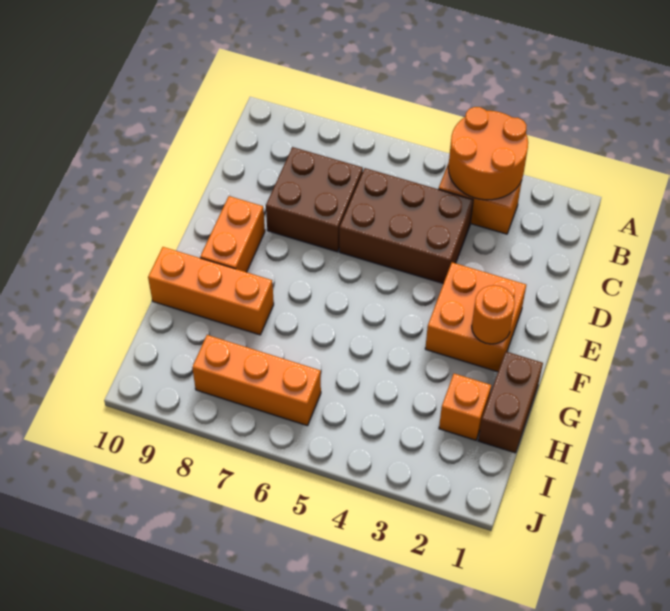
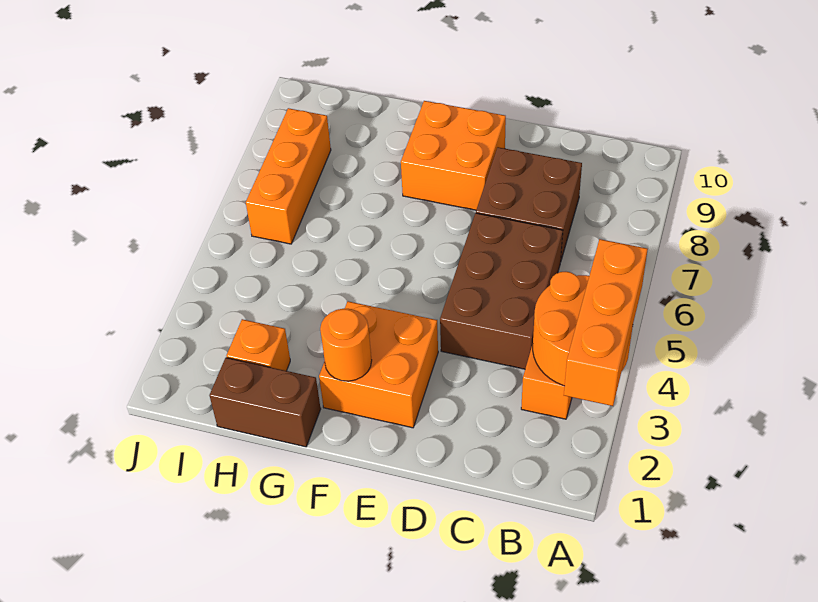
orange 1x2 brick [200,196,265,272] -> orange 2x2 brick [401,101,506,210]
orange 1x3 brick [148,247,274,335] -> orange 1x3 brick moved to [564,239,648,406]

